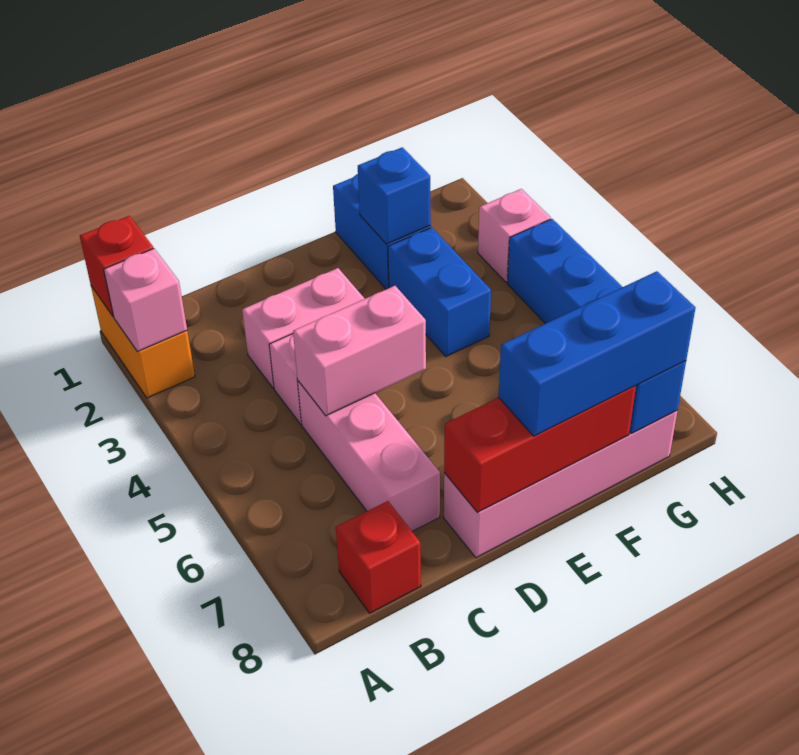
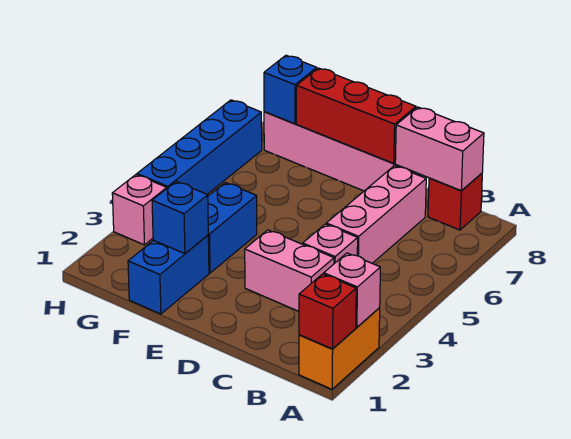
pink 1x2 brick [293,286,426,416] -> pink 1x2 brick moved to [395,107,484,191]
blue 1x3 brick [499,271,695,436] -> none

